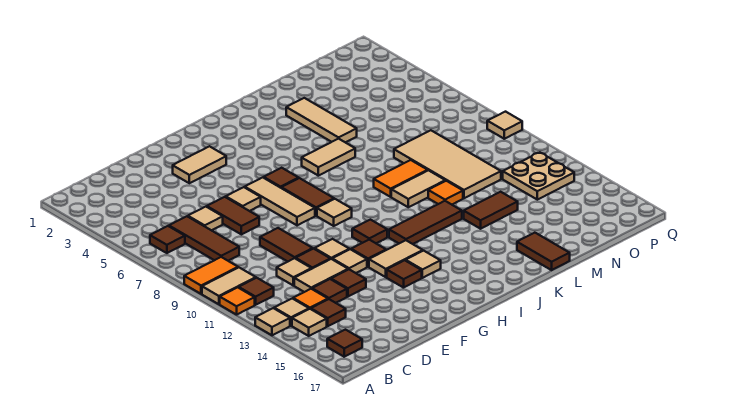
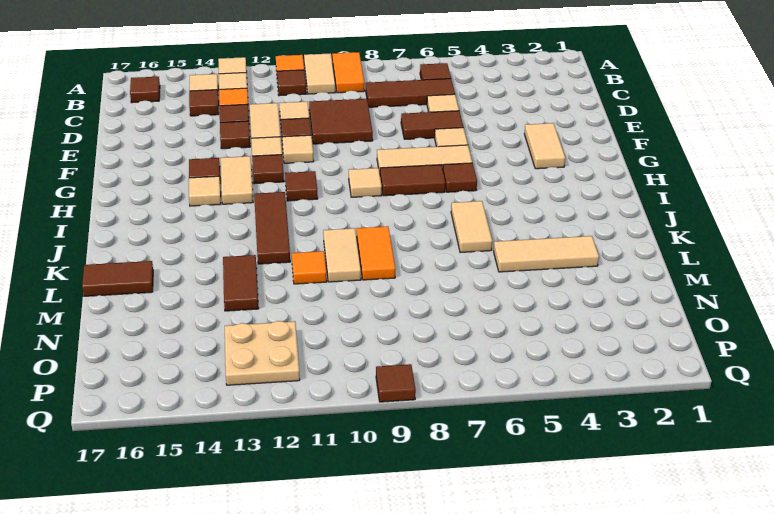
brown 1x2 tile [260,228,313,262] -> brown 2x2 tile [309,99,373,144]
tan 2x4 tile [394,130,501,198] -> none
tan 1x1 tile [487,112,522,139] -> brown 1x1 tile [376,364,416,402]

